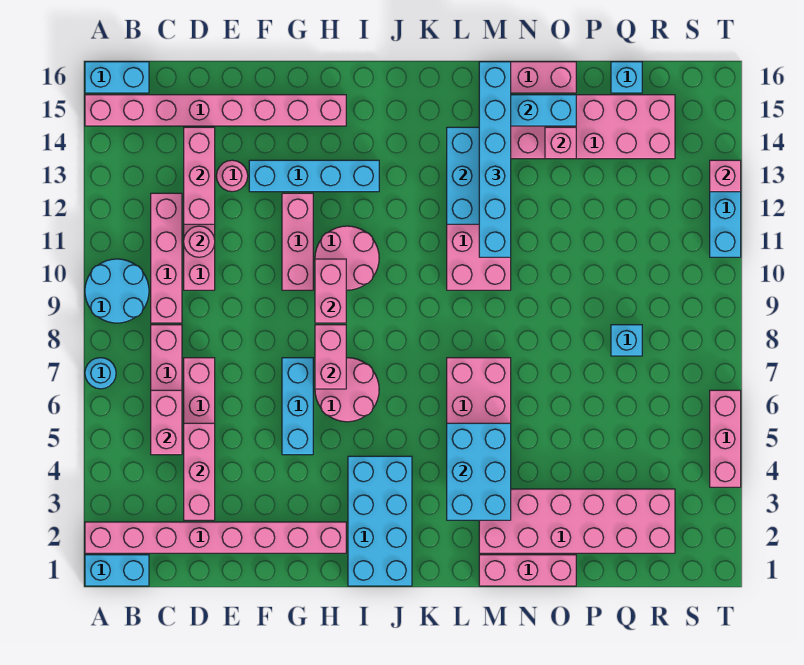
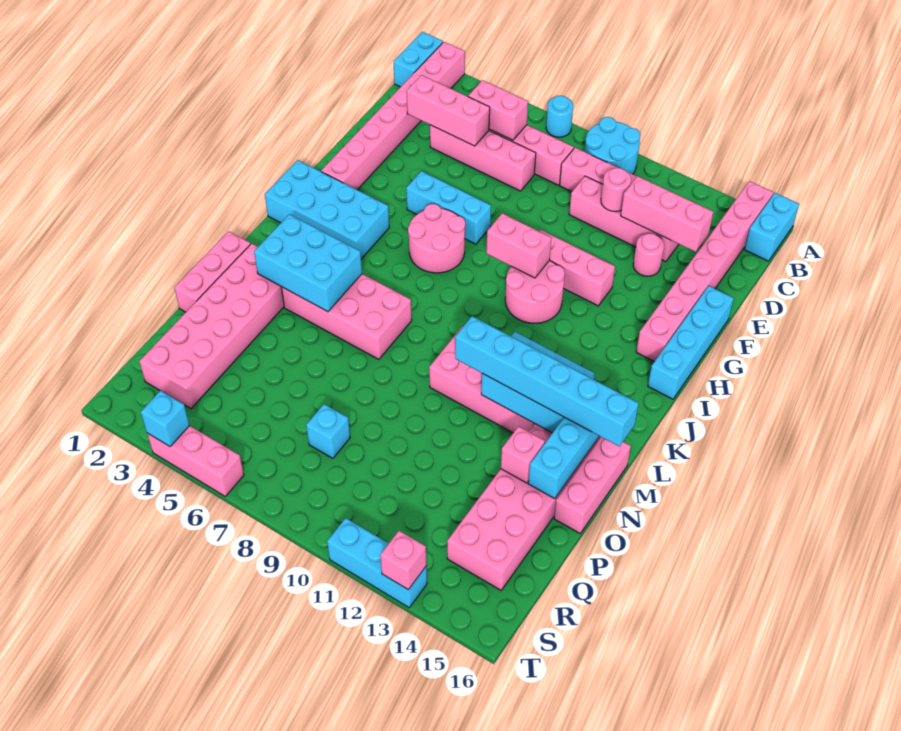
cyan 1x4 brick [249,160,379,192] -> cyan 1x4 brick moved to [648,286,734,399]
pink 1x2 brick [315,325,346,389] -> none
cyan 1x1 brick [611,62,642,93] -> cyan 1x1 brick moved to [141,391,190,447]

